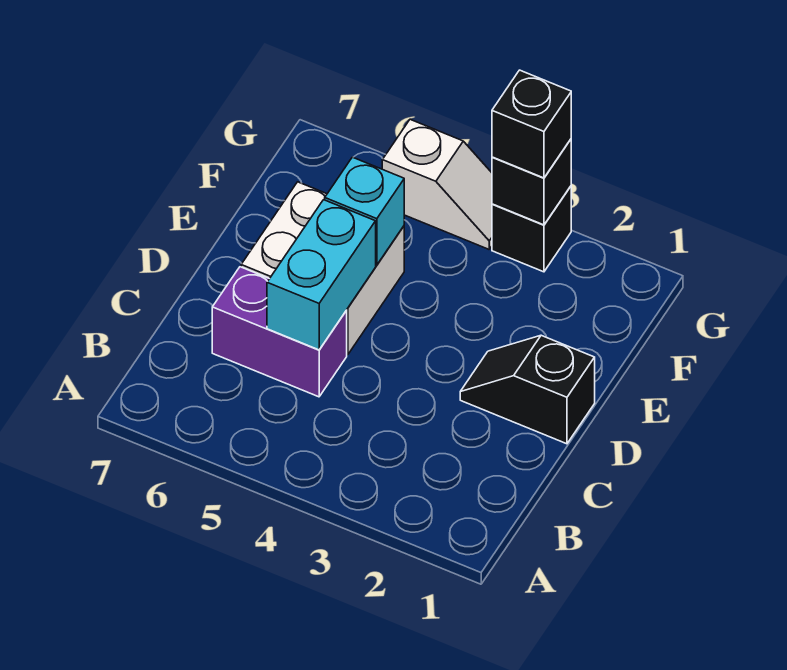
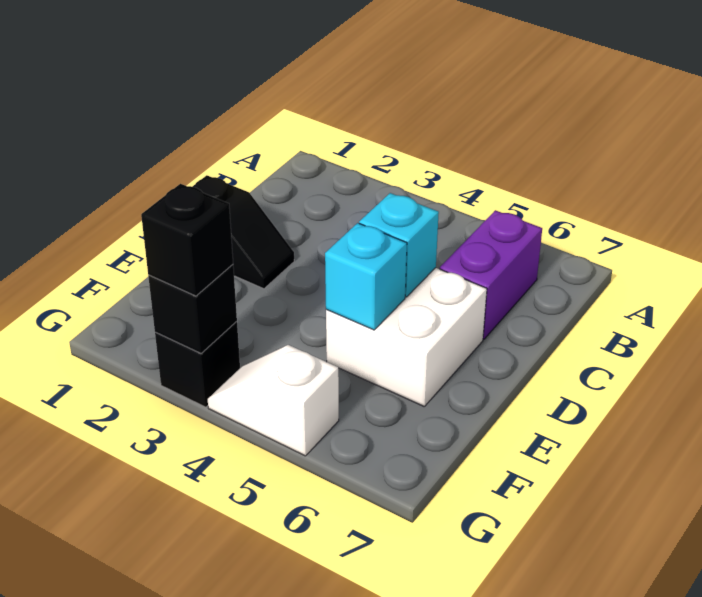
purple 1x2 brick [212,267,347,397] -> purple 1x2 brick turned to [440,210,542,339]
cyan 1x2 brick [267,200,376,350] -> cyan 1x1 brick [359,193,439,297]

